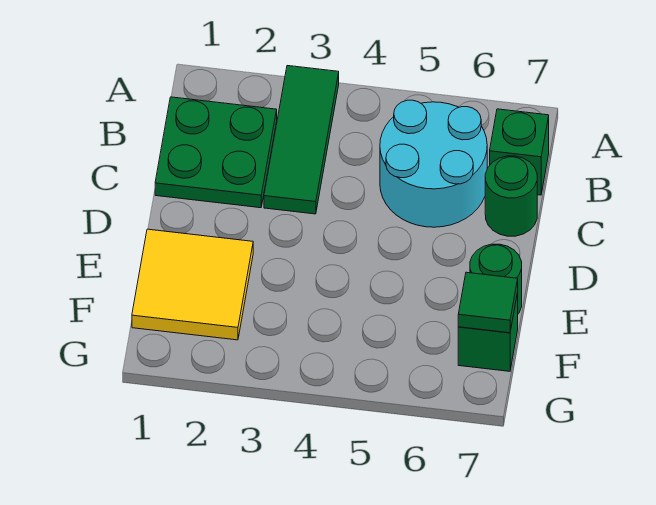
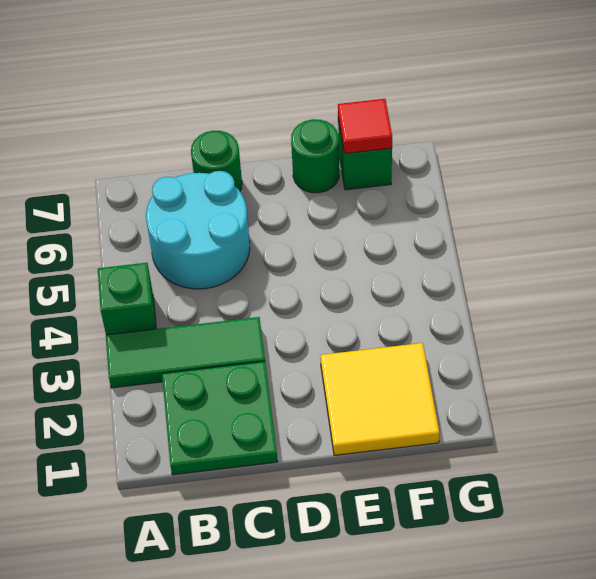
green 1x1 brick [490,109,549,195] -> green 1x1 brick moved to [98,263,156,335]
green 1x1 tile [458,272,518,333] -> red 1x1 tile [338,99,392,154]

